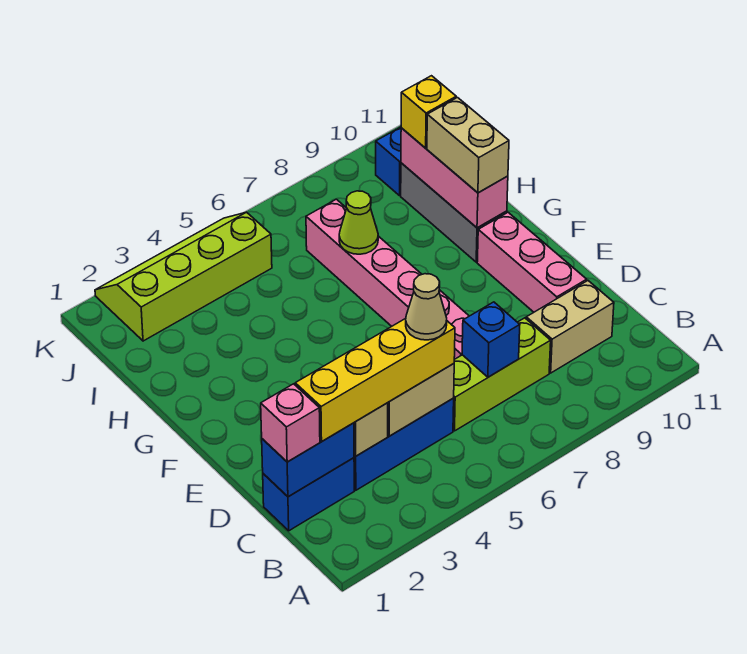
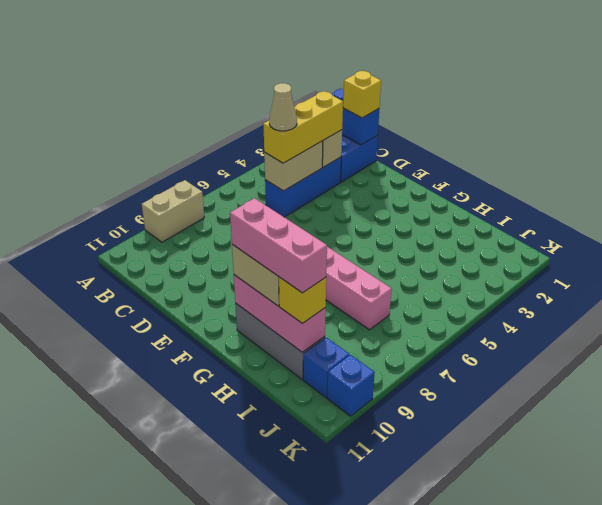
blue 1x2 brick [262,423,354,497] -> blue 1x2 brick turned to [332,88,379,145]
pink 1x1 brick [261,384,320,462] -> yellow 1x1 brick [343,71,381,118]
yellow 1x4 brick [295,318,455,441] -> yellow 1x3 brick [263,91,343,163]
lime 1x3 brick [453,318,551,431] -> none
blue 1x1 brick [462,302,520,377] -> blue 1x1 brick moved to [327,355,375,416]
tan 1x2 brick [526,281,614,373] -> tan 1x2 brick moved to [142,180,204,242]
pink 1x3 brick [477,213,587,312] -> pink 1x3 brick moved to [230,198,327,293]
lime 1x1 cone [339,191,378,254] -> none
lime 2x4 slope [95,212,272,341] -> none

